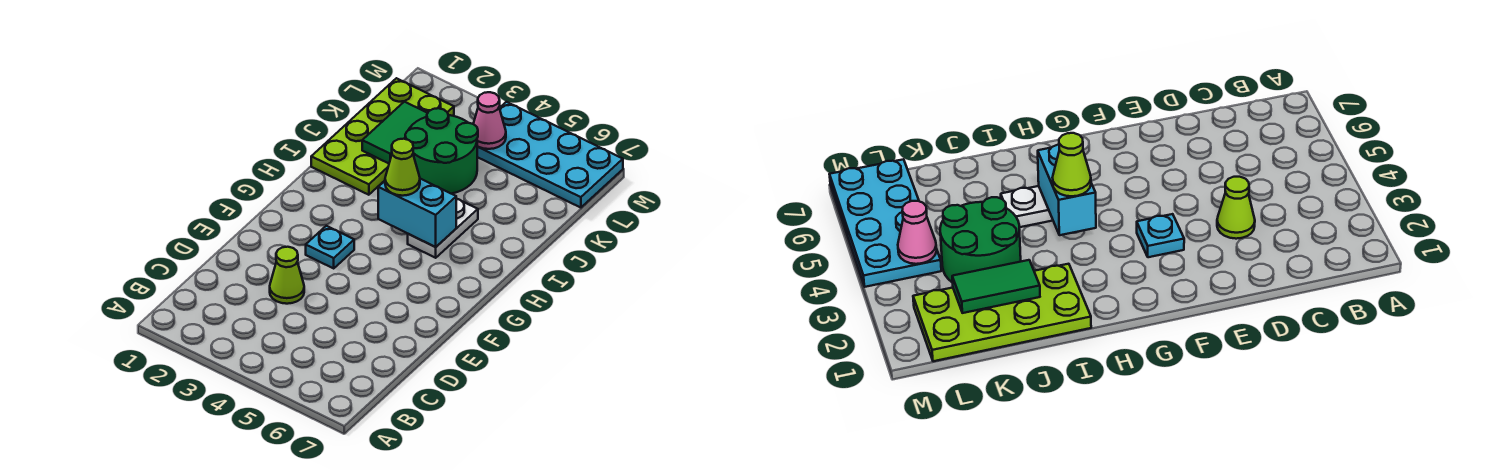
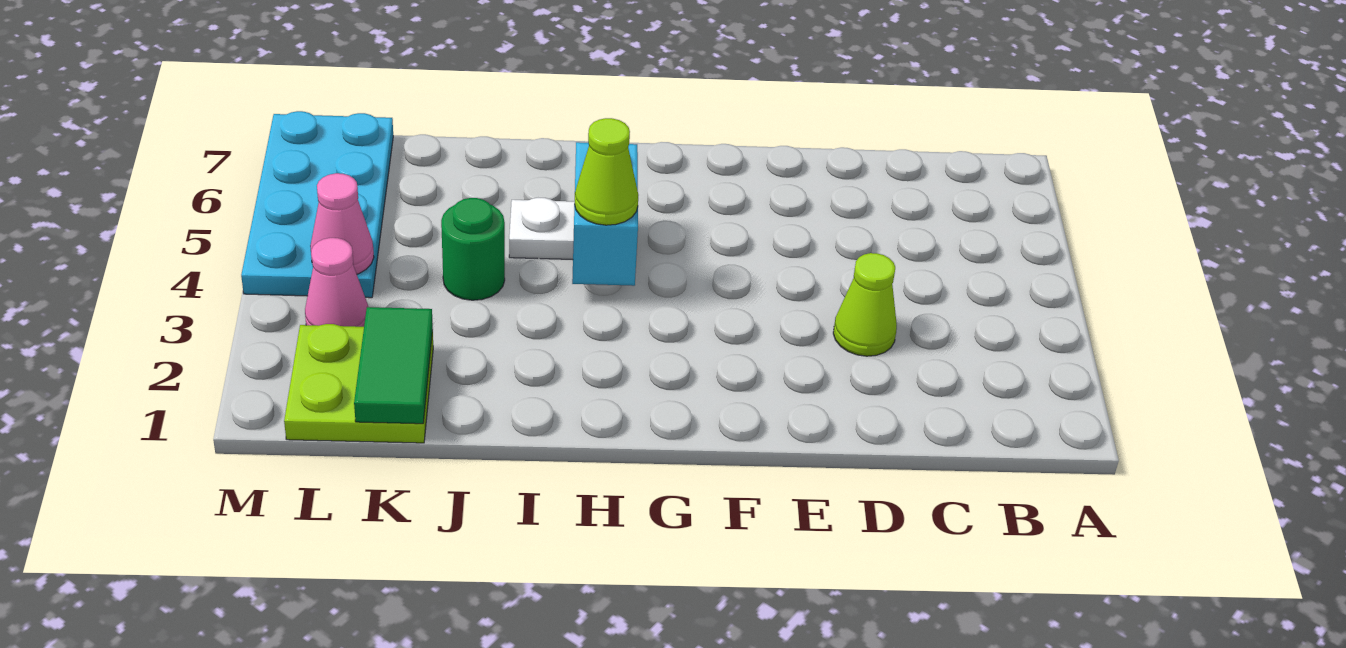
cyan 1x1 plate [306,226,354,268] -> none
lime 2x4 plate [311,78,454,195] -> lime 2x2 plate [284,324,433,443]
green 1x2 tile [362,102,428,163] -> green 1x2 tile turned to [354,307,433,424]
green 2x2 round brick [405,108,478,194] -> green 1x1 round brick [441,198,505,300]
none -> pink 1x1 cone [305,238,368,327]

